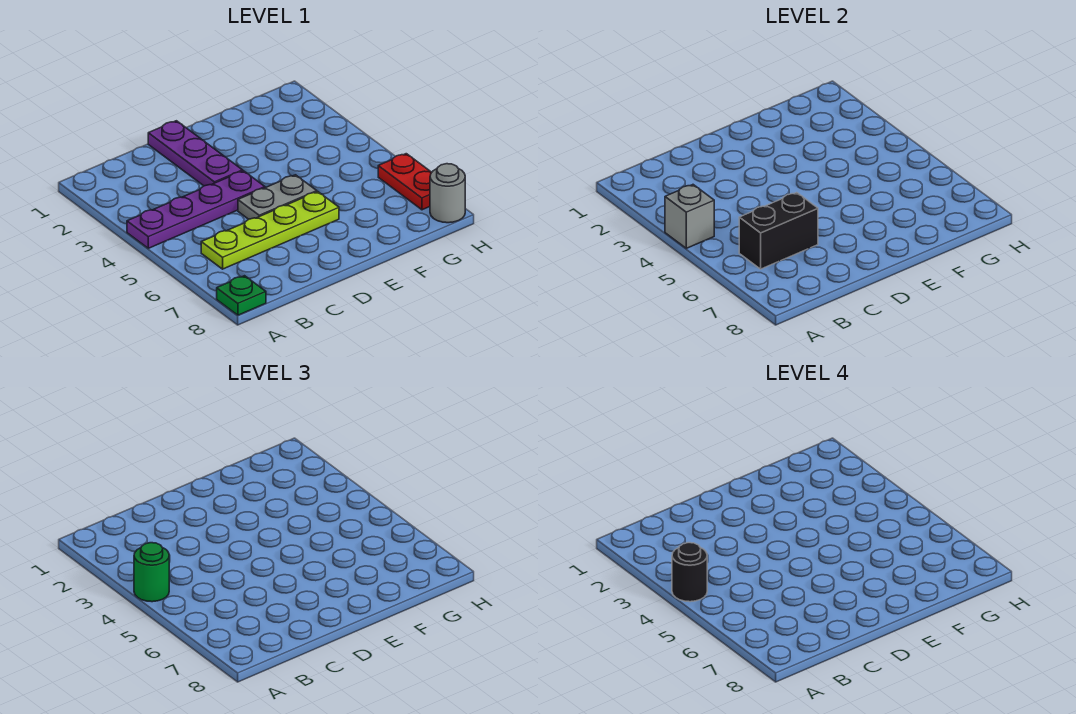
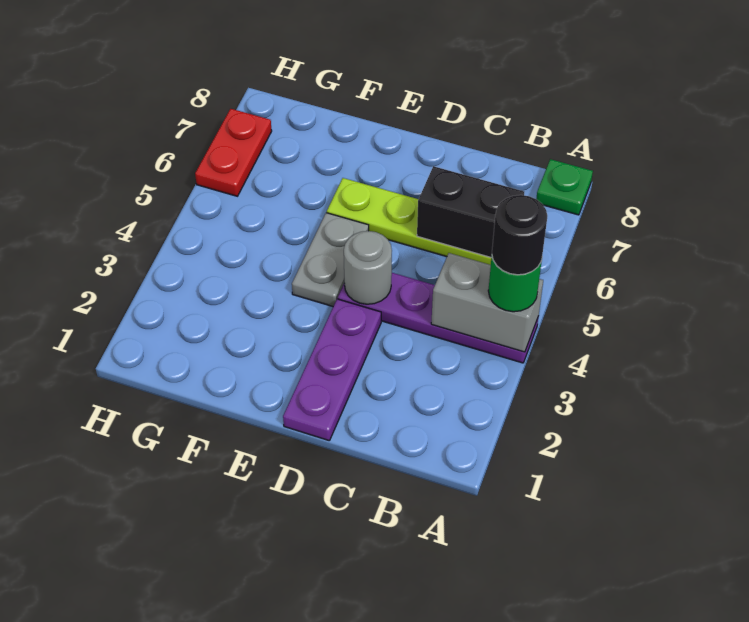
grey 1x1 brick [665,185,714,248] -> grey 1x2 brick [431,253,543,352]
grey 1x2 plate [238,175,317,219] -> grey 1x2 plate turned to [292,213,369,306]
grey 1x1 round brick [430,164,465,223] -> grey 1x1 round brick moved to [344,231,392,304]

